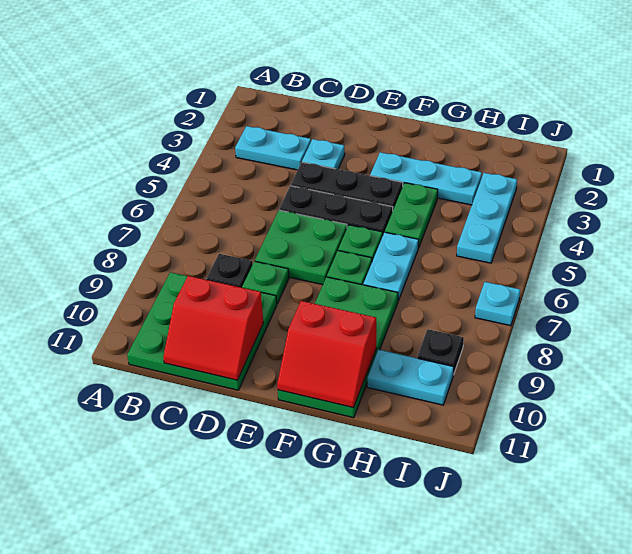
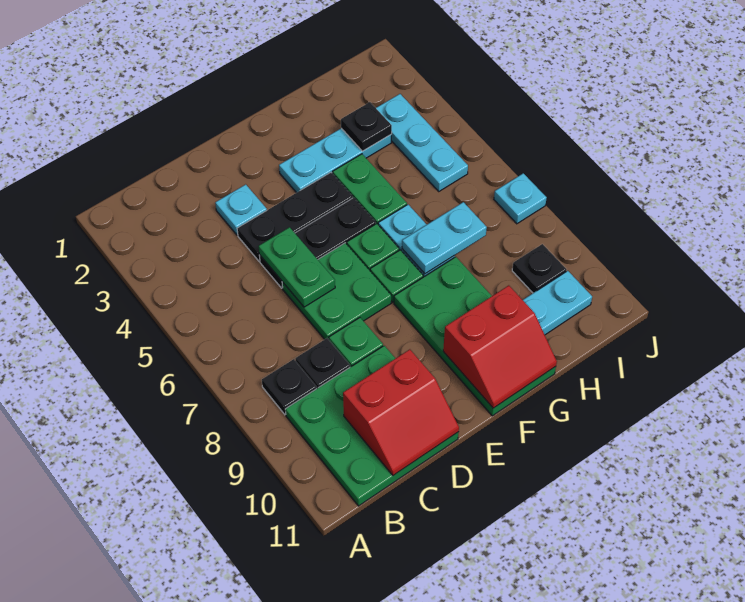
cyan 1x2 plate [235,126,311,170] -> cyan 1x2 plate moved to [402,202,487,274]
none -> black 1x1 plate [262,359,317,415]
none -> green 1x2 plate [259,227,335,307]
none -> black 1x1 plate [341,102,392,151]

